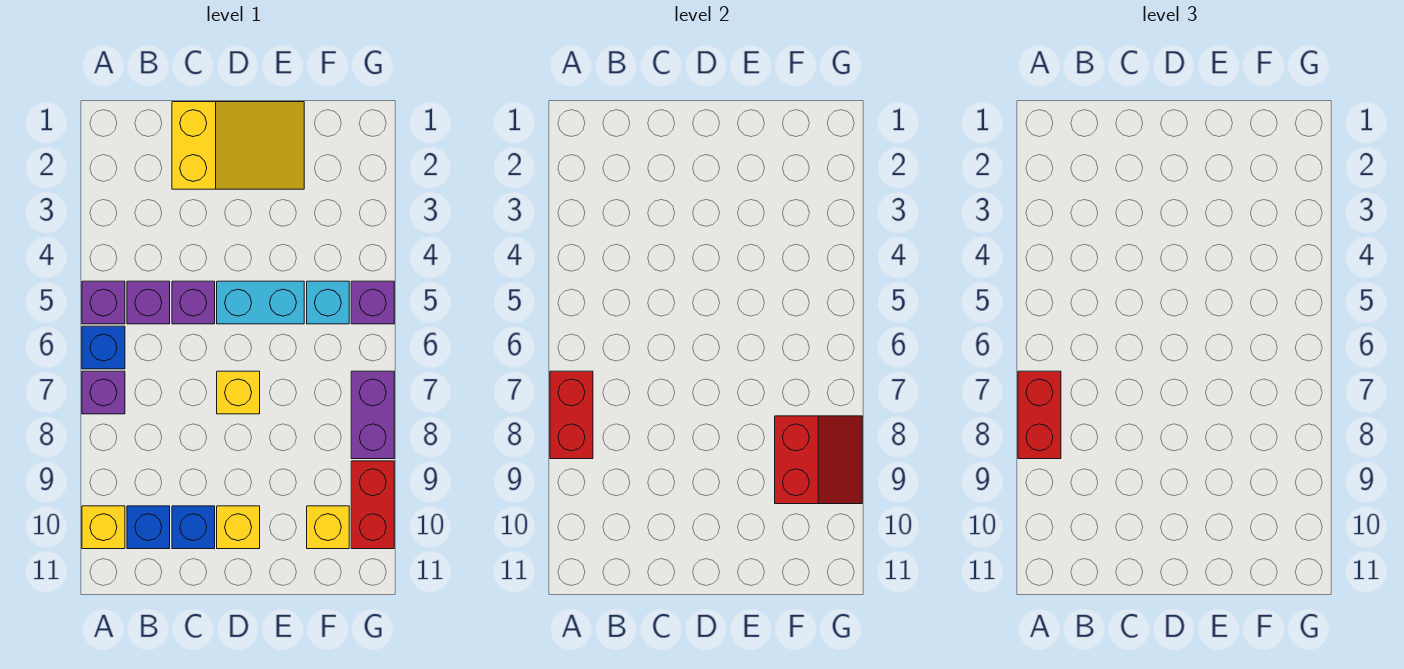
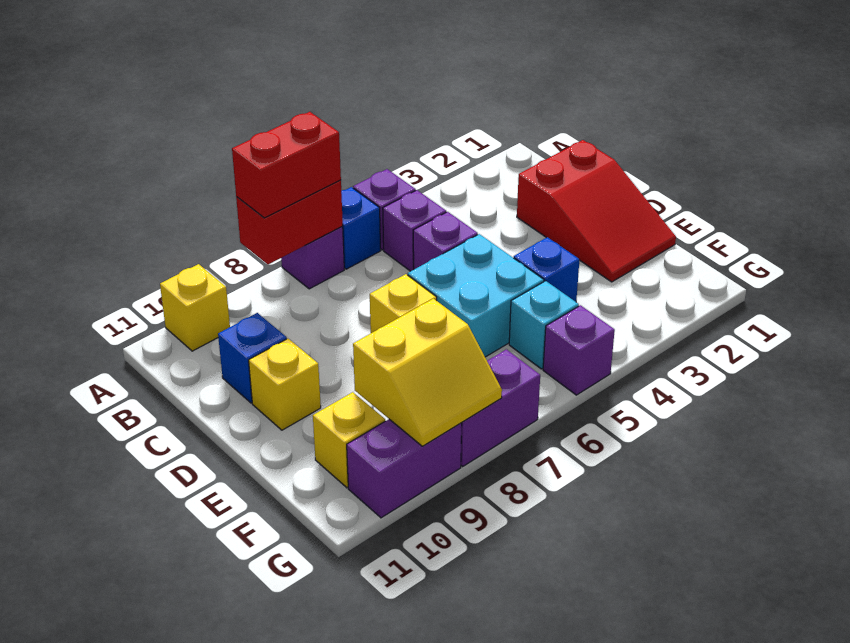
blue 1x1 brick [127,506,170,549] -> blue 1x1 brick moved to [514,237,579,302]
yellow 2x3 slope [172,102,304,189] -> red 2x3 slope [517,140,676,282]
cyan 1x2 brick [217,281,304,324] -> cyan 2x2 brick [408,234,544,357]
red 2x2 slope [775,416,862,504] -> yellow 2x2 slope [353,299,502,446]
red 1x2 brick [351,461,394,549] -> purple 1x2 brick [347,419,462,518]

